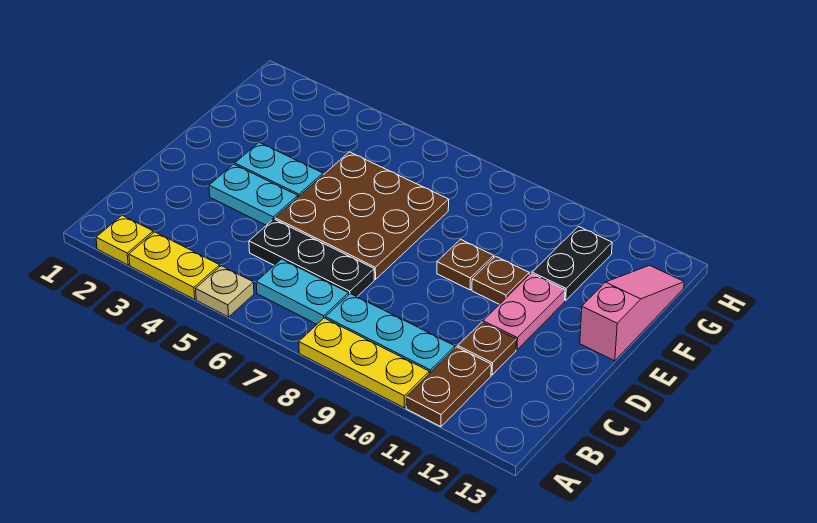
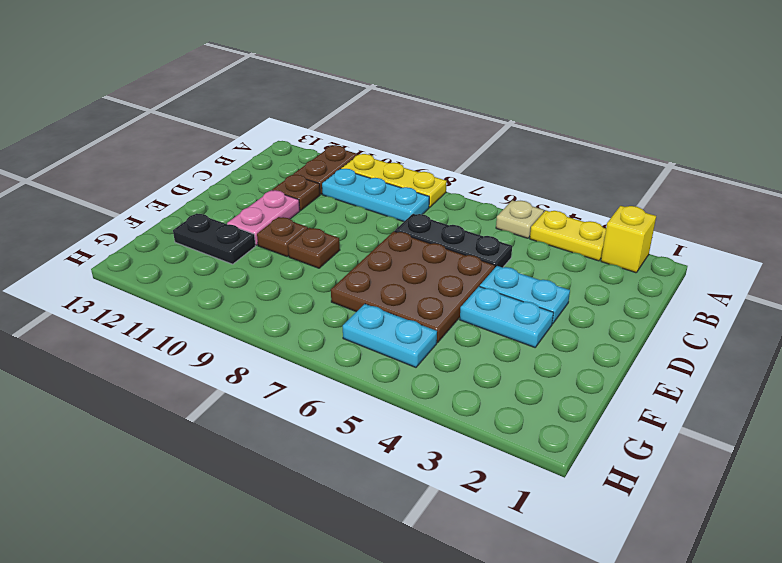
yellow 1x1 plate [96,215,153,265] -> yellow 1x1 brick [601,206,656,273]
cyan 1x2 plate [256,259,349,324] -> cyan 1x2 plate moved to [343,304,437,367]
pink 1x3 slope [580,265,684,361] -> none
black 1x2 plate [532,227,612,301] -> black 1x2 plate turned to [173,213,255,264]

